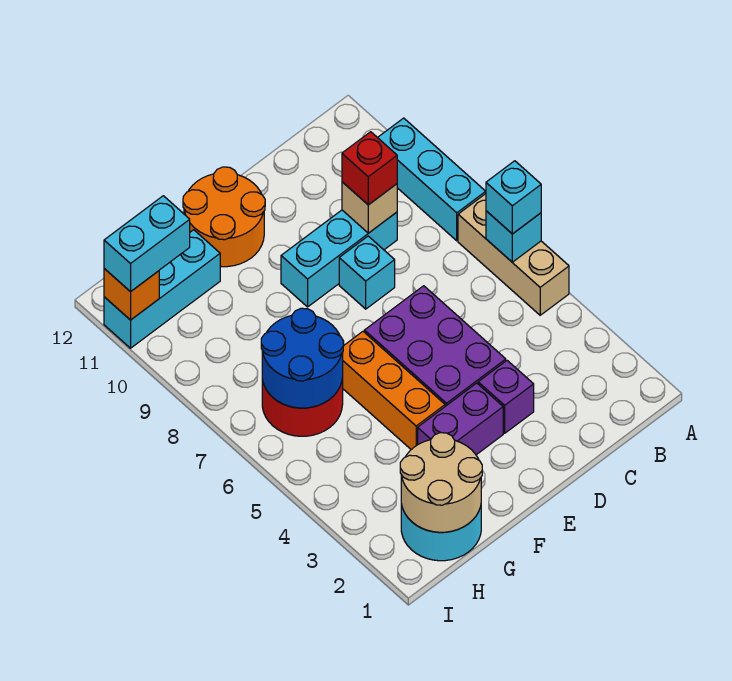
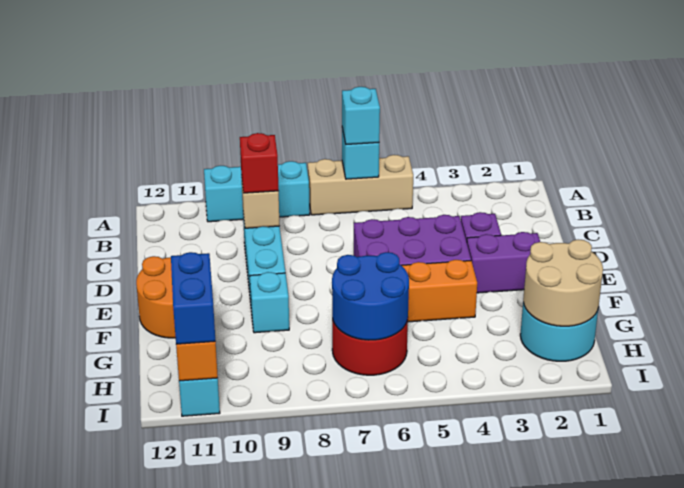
cyan 1x1 brick [339,236,395,309] -> cyan 1x1 brick moved to [250,272,289,333]
purple 1x2 brick [418,383,503,455] -> purple 1x2 brick turned to [467,232,540,293]
cyan 1x2 brick [104,196,190,292] -> blue 1x2 brick [171,252,215,344]

